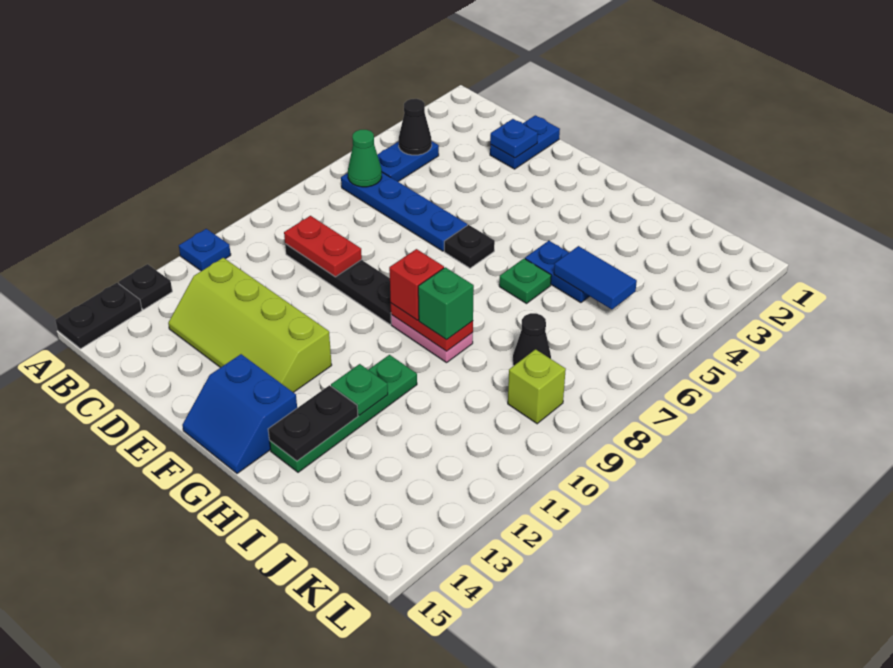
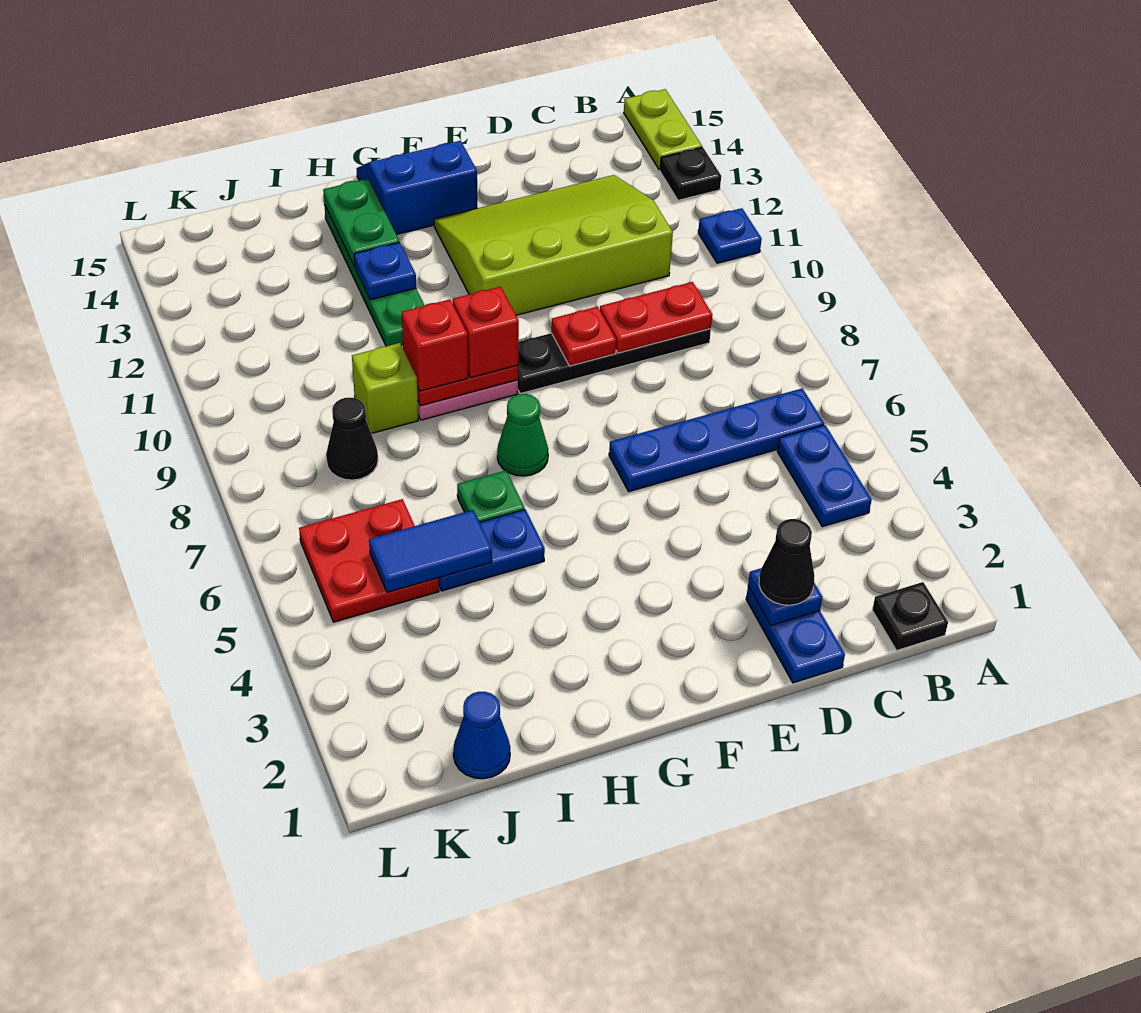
black 1x2 plate [55,283,142,349] -> lime 1x2 plate [624,89,702,170]
black 1x1 cone [399,99,432,155] -> black 1x1 cone moved to [759,519,814,605]
green 1x1 cone [348,130,382,187] -> green 1x1 cone moved to [497,394,548,476]
lime 2x4 slope [168,258,332,392] -> lime 3x4 slope [434,175,673,315]
none -> red 1x1 plate [551,307,616,366]
black 1x1 plate [444,225,495,268] -> black 1x1 plate moved to [872,582,948,650]
green 1x1 brick [418,267,474,340] -> red 1x1 brick [402,299,468,391]
green 1x1 plate [331,364,388,415] -> blue 1x1 plate [354,242,416,300]
black 1x2 plate [268,385,358,461] -> green 1x2 plate [323,179,399,266]
none -> blue 1x1 cone [453,692,510,779]
none -> red 2x2 plate [299,499,439,622]
lime 1x1 brick [508,349,566,424] -> lime 1x1 brick moved to [352,343,419,434]

